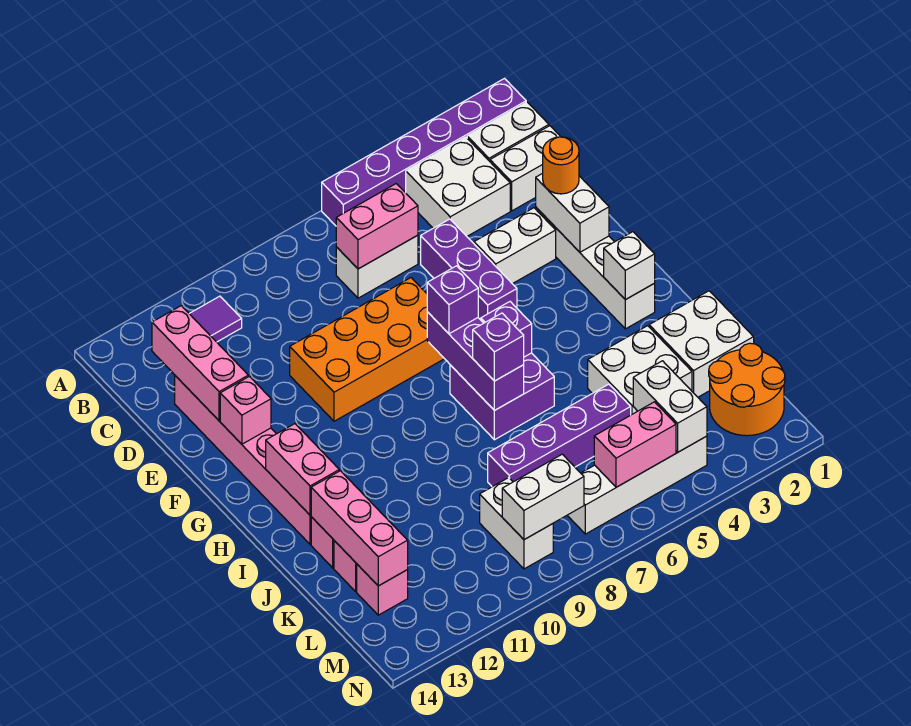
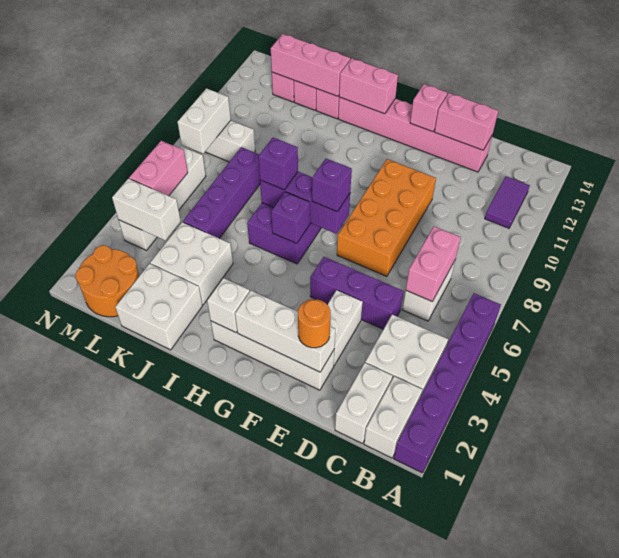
pink 1x3 brick [152,306,248,421] -> pink 1x2 brick [435,93,498,150]
white 1x2 brick [536,173,609,252] -> white 1x3 brick [235,291,335,372]

